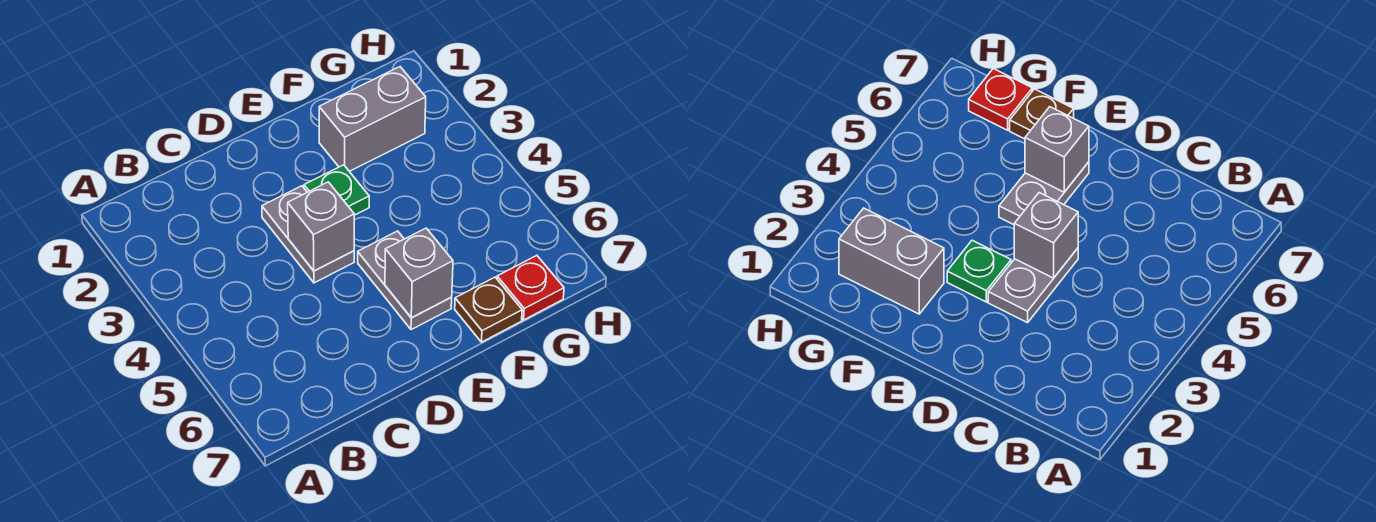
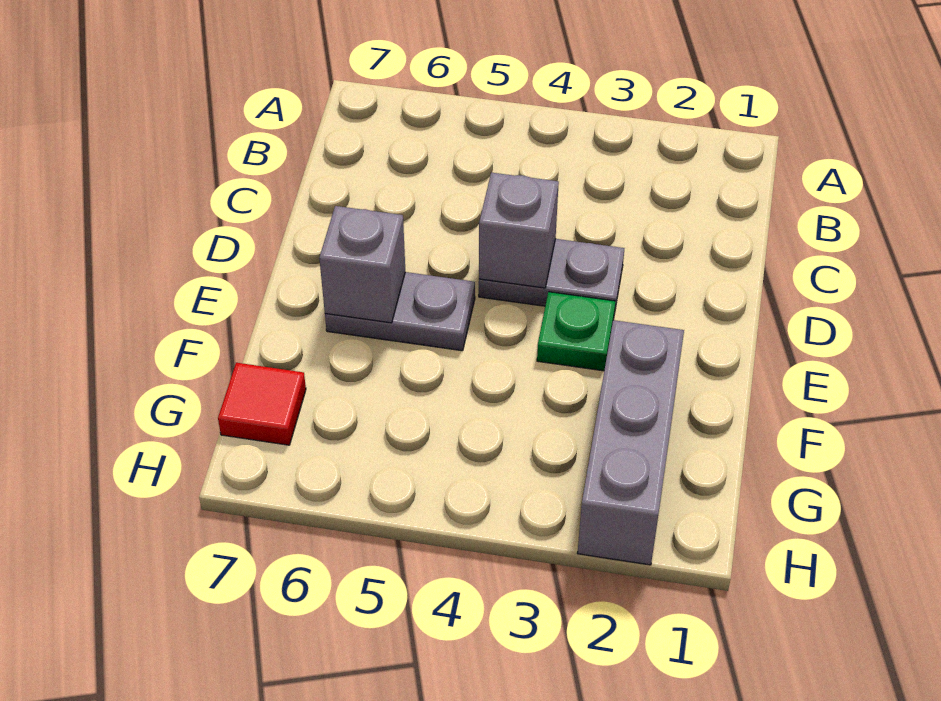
grey 1x2 brick [319,67,426,171] -> grey 1x3 brick [577,320,684,565]
brown 1x1 plate [455,277,522,342] -> none
red 1x1 plate [497,256,564,320] -> red 1x1 tile [218,363,306,445]

